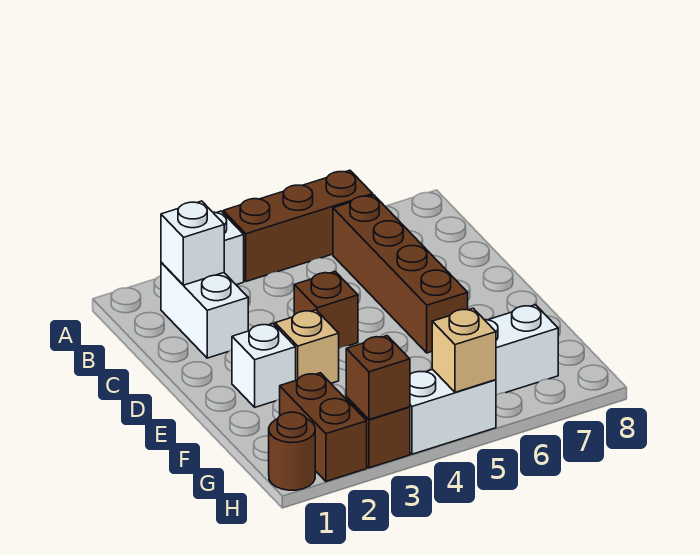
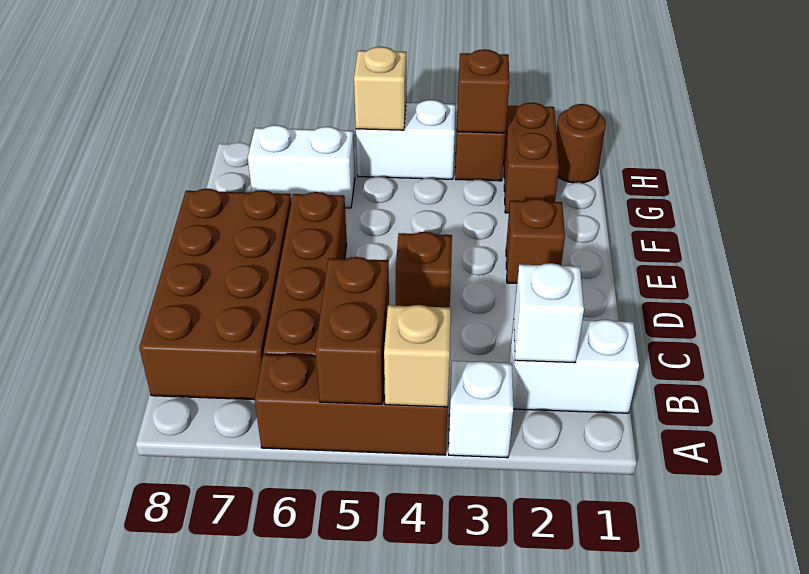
none -> brown 1x2 brick [315,257,389,405]
white 1x2 brick [161,262,248,358] -> white 1x2 brick turned to [509,320,639,413]
none -> brown 2x4 brick [139,189,291,400]
white 1x1 brick [232,324,296,407] -> brown 1x1 brick [506,199,565,283]
tan 1x1 brick [275,310,339,383] -> tan 1x1 brick moved to [384,305,451,407]

